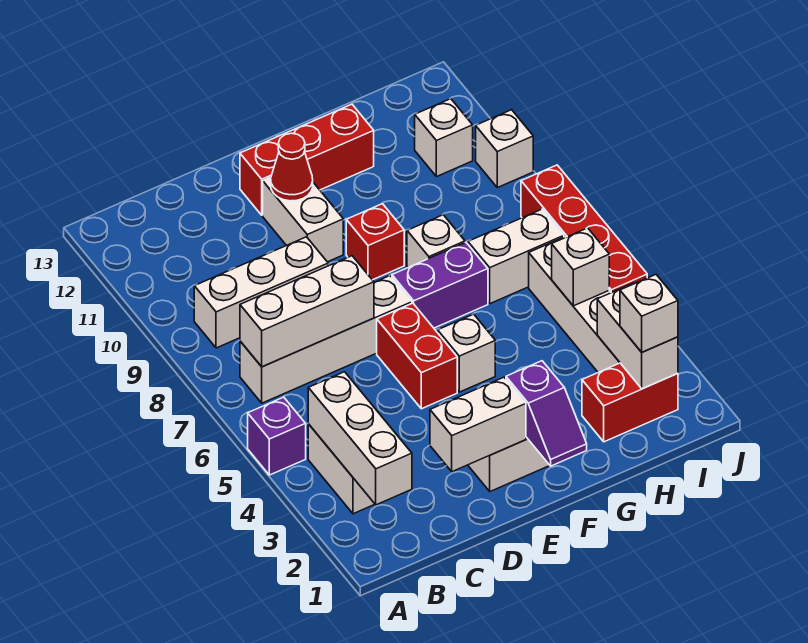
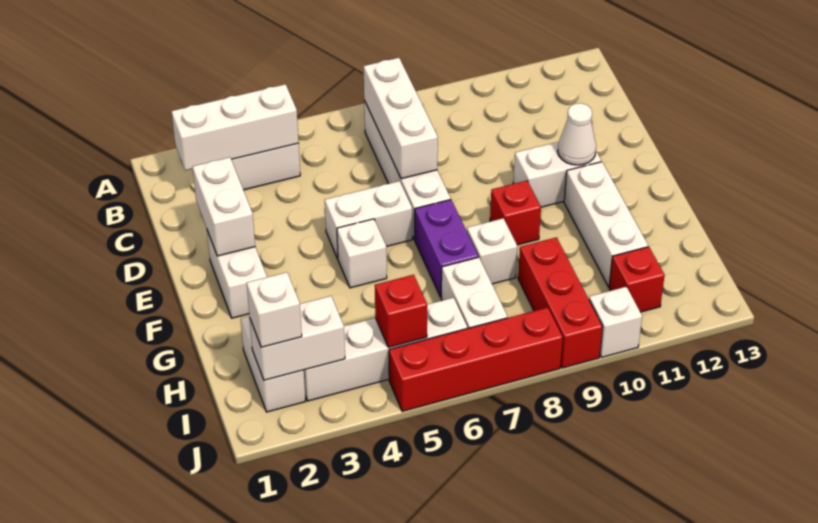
purple 1x1 brick [248,397,306,475] -> none
white 1x3 brick [194,237,328,348] -> white 1x3 brick moved to [564,162,648,287]
red 1x2 brick [377,303,457,409] -> white 1x2 brick [325,181,412,259]
red 1x1 cone [271,133,313,201] -> white 1x1 cone [558,103,596,165]
red 1x3 brick [240,104,374,215] -> red 1x3 brick moved to [518,237,603,368]
purple 1x2 slope [506,361,587,466] -> none
red 1x2 brick [582,363,678,442] -> white 1x2 brick [241,317,306,412]
white 1x1 brick [552,228,609,306] -> red 1x1 brick [375,275,427,347]
white 1x1 brick [415,99,473,177] -> red 1x1 brick [609,247,665,312]

